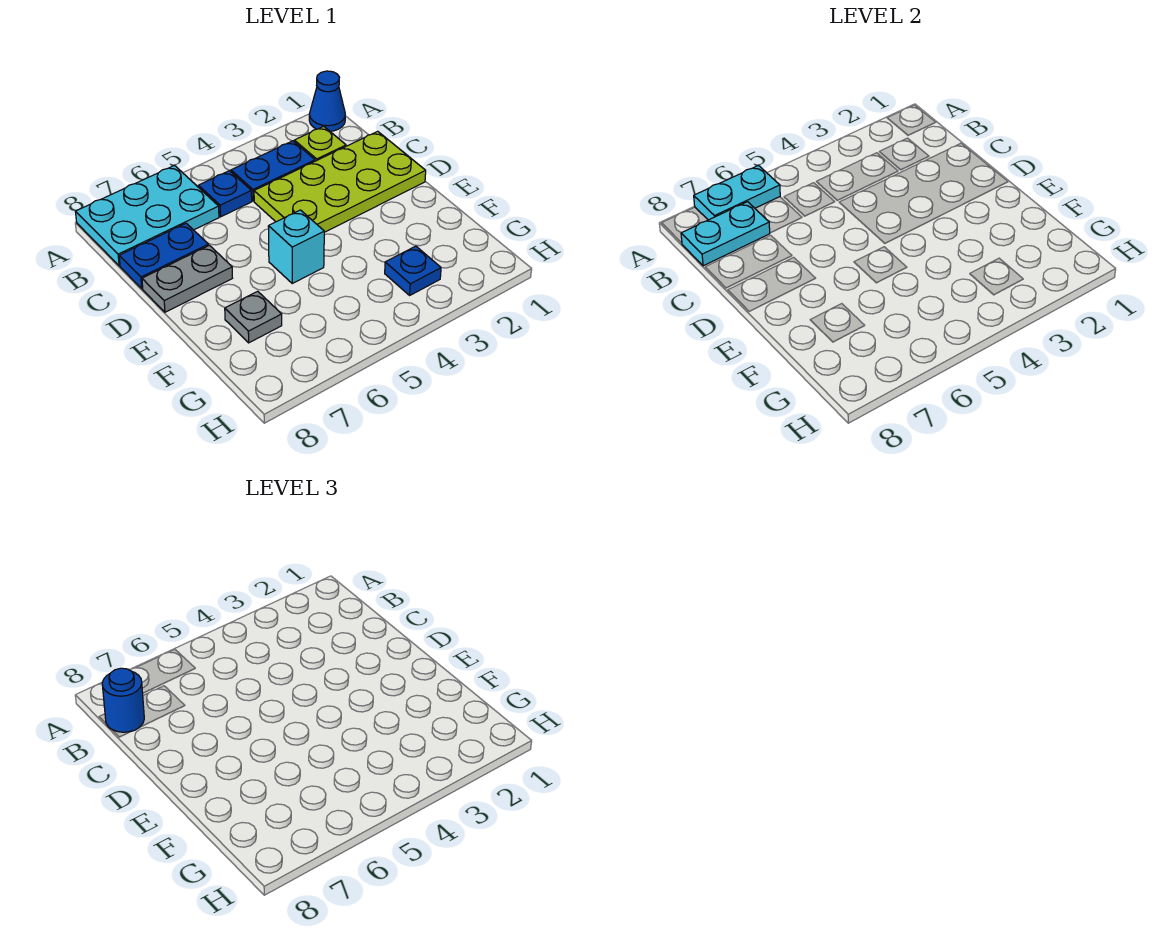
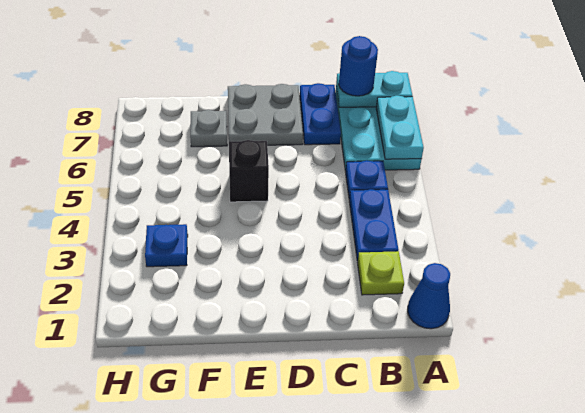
cyan 1x2 plate [681,202,770,266] -> cyan 1x2 plate turned to [336,71,412,107]
lime 2x4 plate [254,131,426,232] -> none
grey 1x2 plate [142,245,232,312] -> grey 2x2 plate [228,84,303,145]
cyan 1x1 brick [268,210,324,283] -> black 1x1 brick [229,140,269,202]

